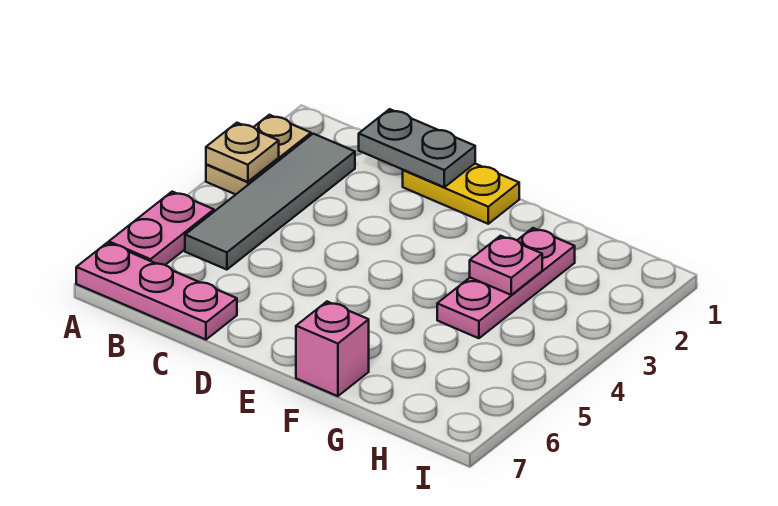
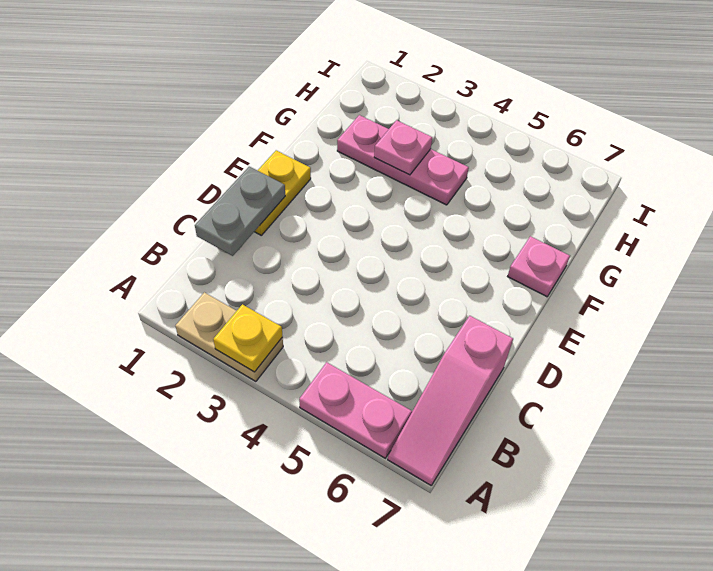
tan 1x1 plate [206,123,279,182] -> yellow 1x1 plate [213,304,283,372]
pink 1x3 plate [76,243,237,340] -> pink 1x3 slope [388,316,513,485]
grey 1x4 tile [185,134,355,270] -> none
pink 1x1 brick [296,302,369,396] -> pink 1x1 plate [508,236,570,297]

